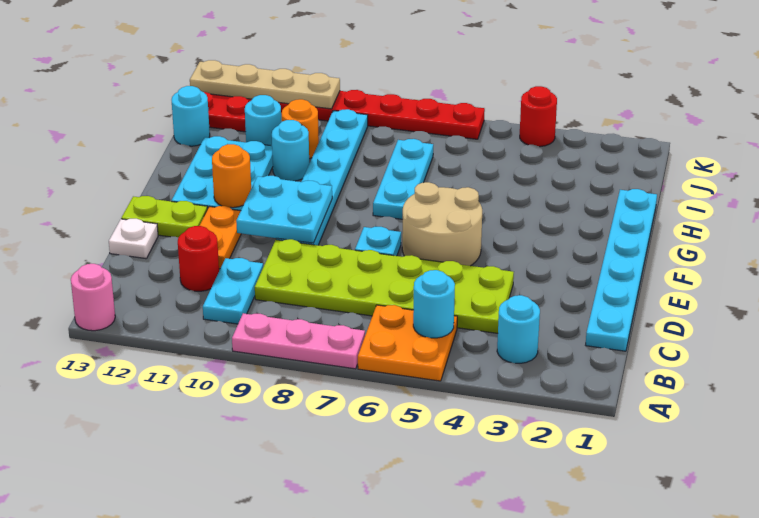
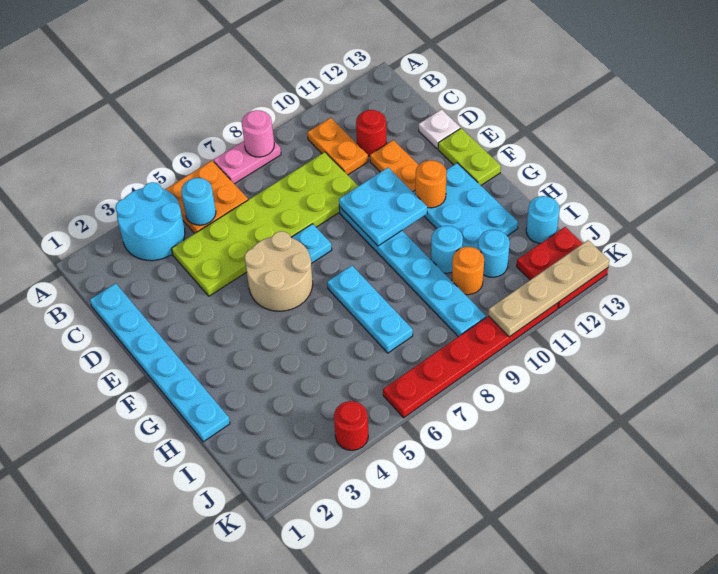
pink 1x3 plate [232,313,365,369] -> pink 1x2 plate [214,141,281,184]
pink 1x1 round brick [71,264,115,331] -> pink 1x1 round brick moved to [242,110,274,157]
cyan 1x1 round brick [497,295,540,363] -> cyan 2x2 round brick [115,182,185,261]
cyan 1x2 plate [203,258,263,324] -> orange 1x2 plate [307,118,368,175]
lime 1x2 plate [121,196,207,237] -> lime 1x2 plate turned to [438,128,501,185]

